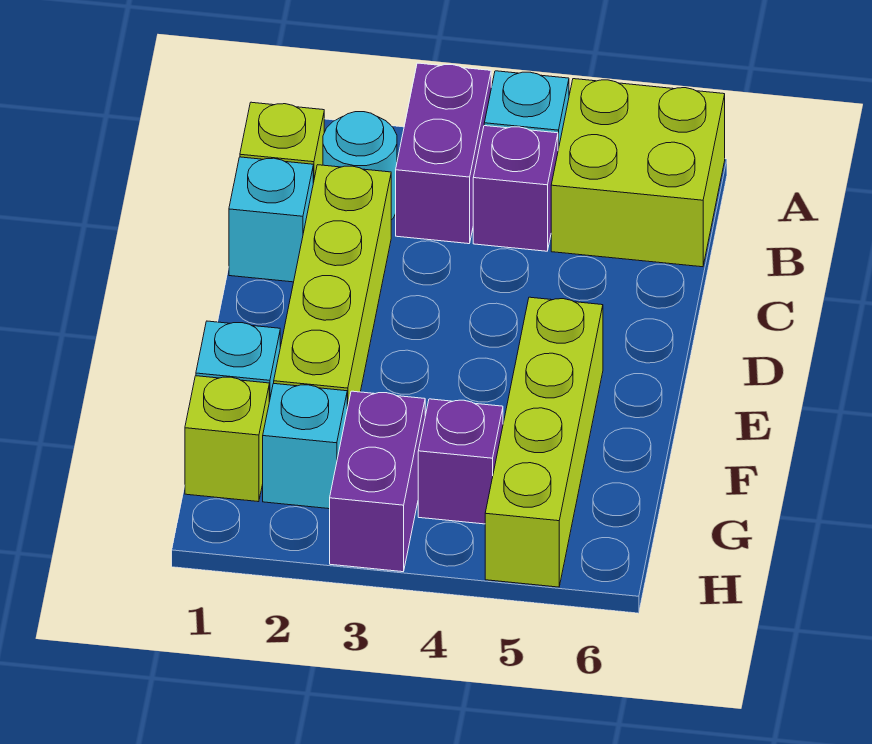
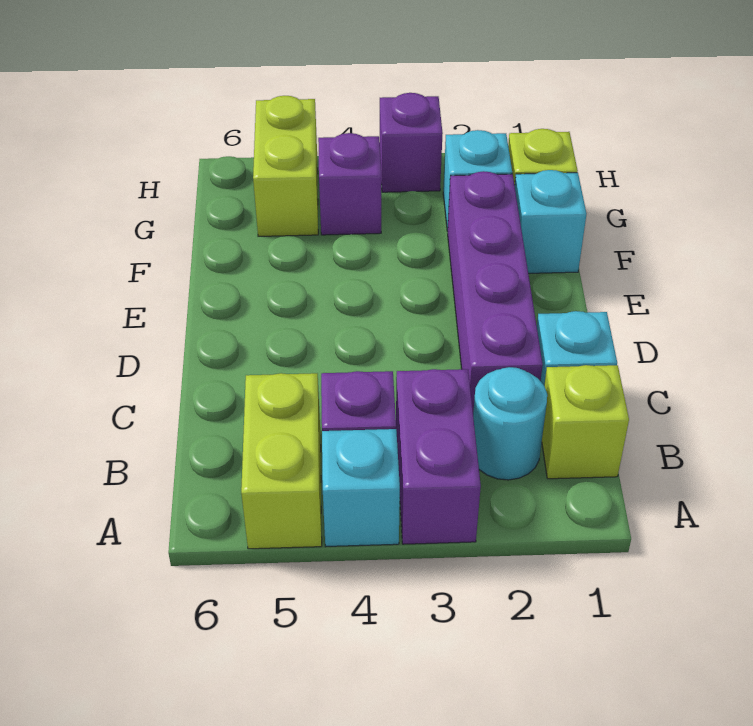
lime 2x2 brick [551,79,725,267] -> lime 1x2 brick [241,373,322,549]
lime 1x4 brick [274,165,391,409] -> purple 1x4 brick [448,171,543,412]
lime 1x4 brick [485,297,603,587] -> lime 1x2 brick [253,96,318,236]
purple 1x2 brick [330,391,425,572] -> purple 1x1 brick [380,93,443,192]

